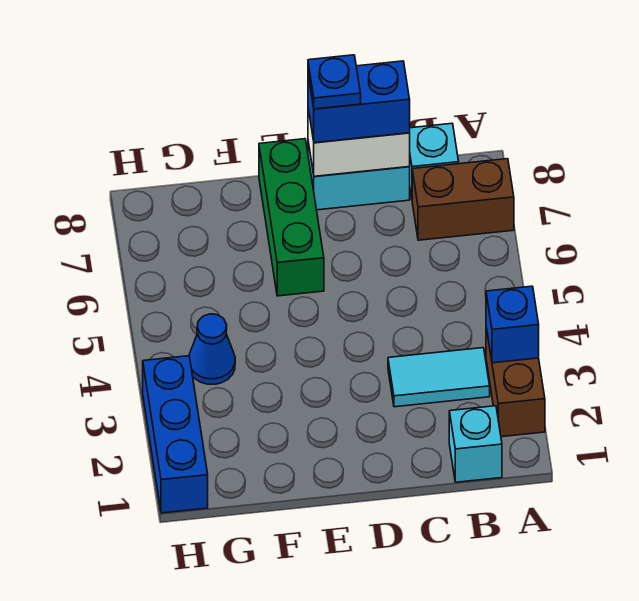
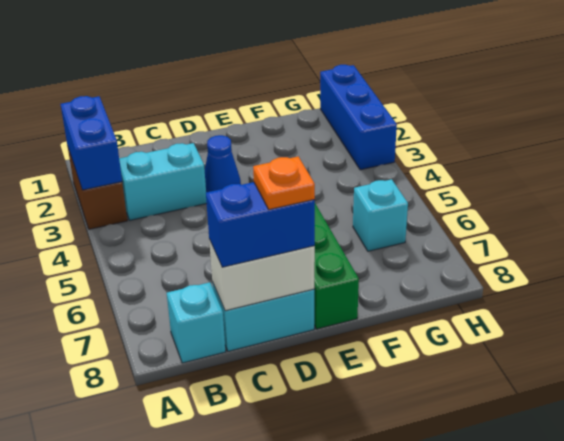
blue 1x1 brick [486,286,539,363] -> blue 1x2 brick [61,96,122,190]
brown 1x2 brick [412,159,514,240] -> none
cyan 1x1 brick [449,406,502,482] -> cyan 1x1 brick moved to [353,179,408,251]
cyan 1x2 tile [388,348,490,407] -> cyan 1x2 brick [119,143,207,220]
blue 1x1 plate [308,55,361,109] -> orange 1x1 plate [253,157,315,210]
blue 1x1 cone [189,314,235,384] -> blue 1x1 cone moved to [205,135,241,192]

